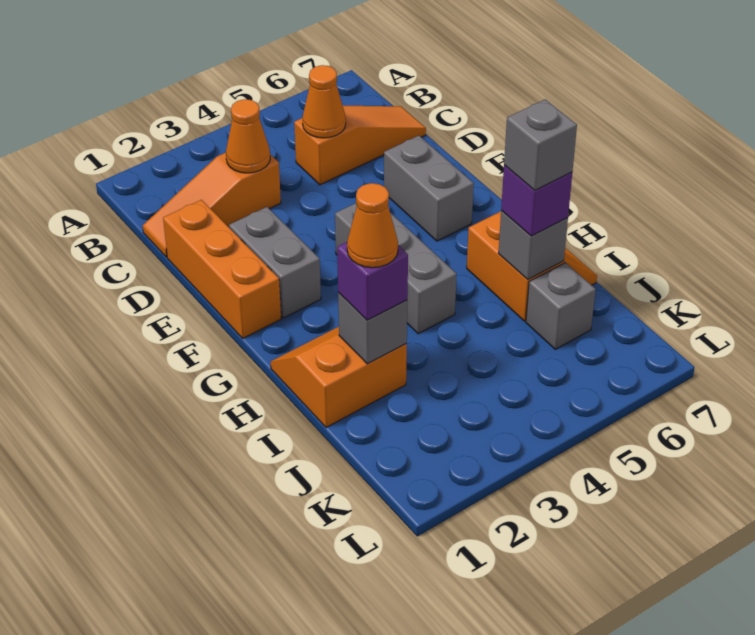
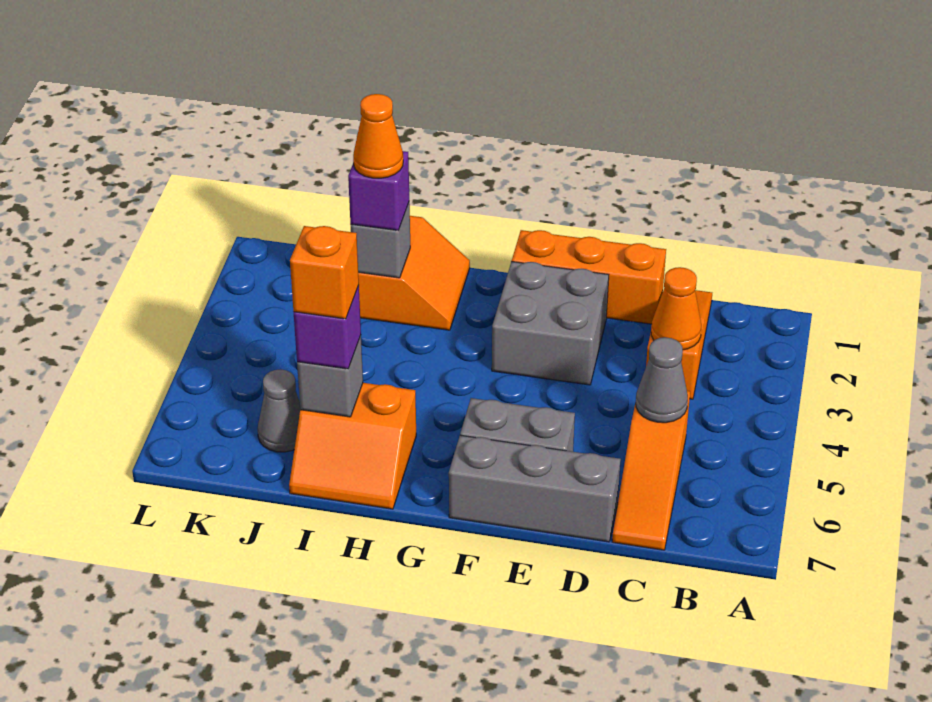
orange 1x1 cone [302,65,346,138] -> grey 1x1 cone [636,337,688,423]
grey 1x2 brick [229,207,321,318] -> grey 2x2 brick [492,262,609,385]
grey 1x3 brick [335,203,457,334] -> grey 1x3 brick moved to [449,435,621,542]
grey 1x1 brick [504,99,577,190] -> orange 1x1 brick [290,226,359,319]
grey 1x1 brick [526,263,596,349] -> grey 1x1 cone [257,369,300,452]

